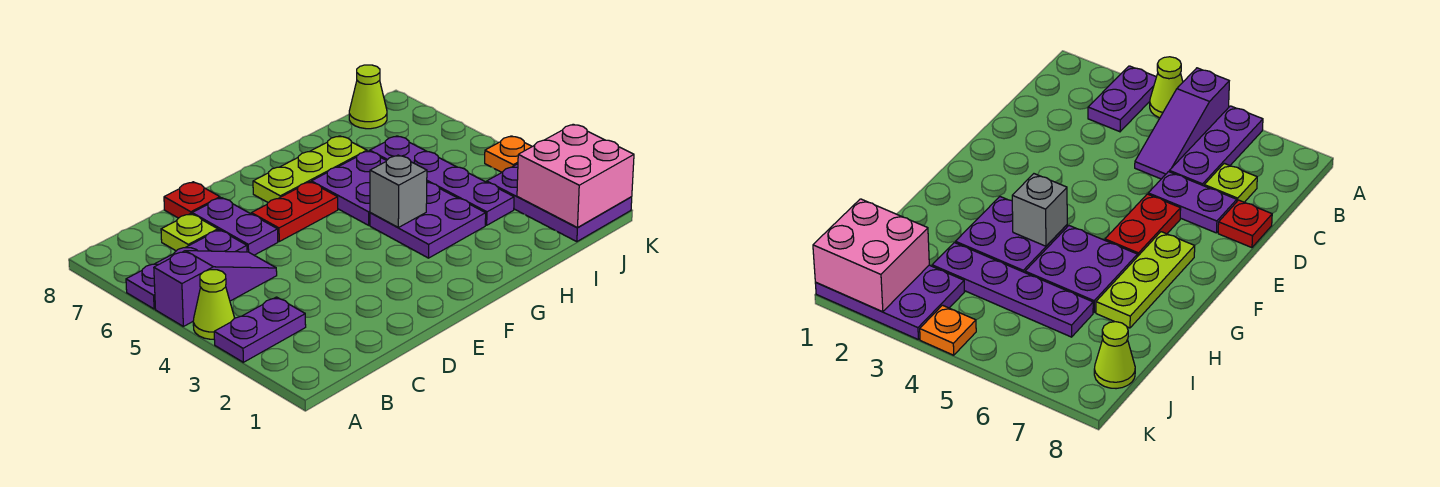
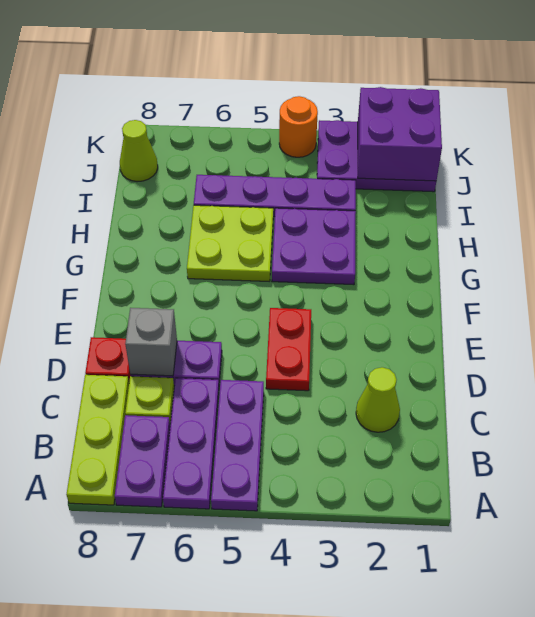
purple 1x2 plate [214,297,306,362] -> purple 1x2 plate moved to [115,415,170,507]
lime 1x1 cone [193,270,234,339] -> lime 1x1 cone moved to [356,367,400,432]
purple 1x3 slope [154,251,277,326] -> purple 1x3 plate [211,380,264,511]
red 1x2 plate [251,182,338,241] -> red 1x2 plate moved to [266,308,311,391]
lime 1x3 plate [253,136,367,202] -> lime 1x3 plate moved to [66,375,129,505]
grey 1x1 brick [370,155,427,227] -> grey 1x1 brick moved to [125,308,177,376]
purple 2x2 plate [311,151,387,225] -> lime 2x2 plate [187,205,273,281]
pink 2x2 brick [517,124,634,228] -> purple 2x2 brick [358,87,442,181]
orange 1x1 plate [485,136,532,172] -> orange 1x1 round brick [279,96,318,157]

